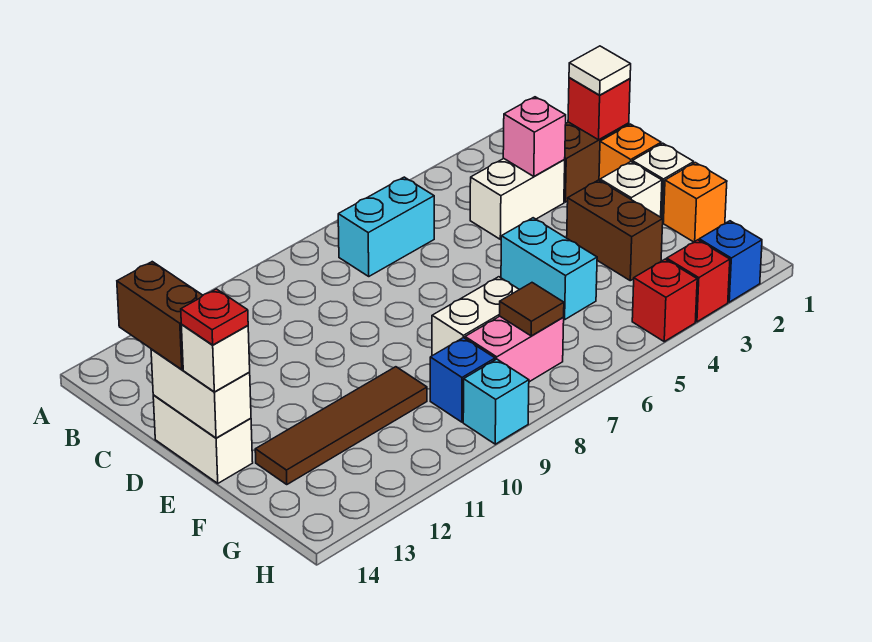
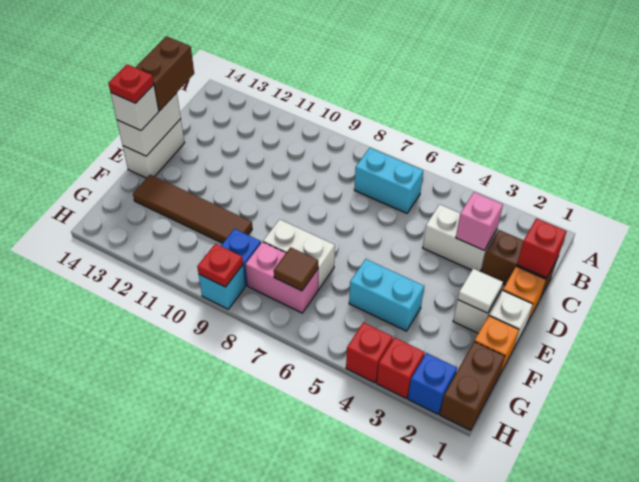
white 1x1 tile [569,46,631,95] -> white 1x1 tile moved to [458,269,503,313]
brown 1x2 brick [567,180,663,281] -> brown 1x2 brick moved to [440,342,505,431]
cyan 1x2 brick [501,218,597,320] -> cyan 1x2 brick turned to [349,259,424,331]
none -> red 1x1 plate [197,244,243,287]

